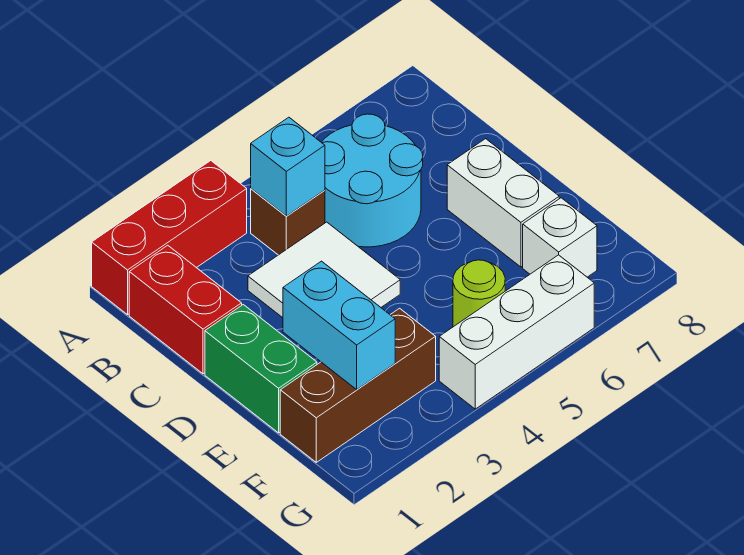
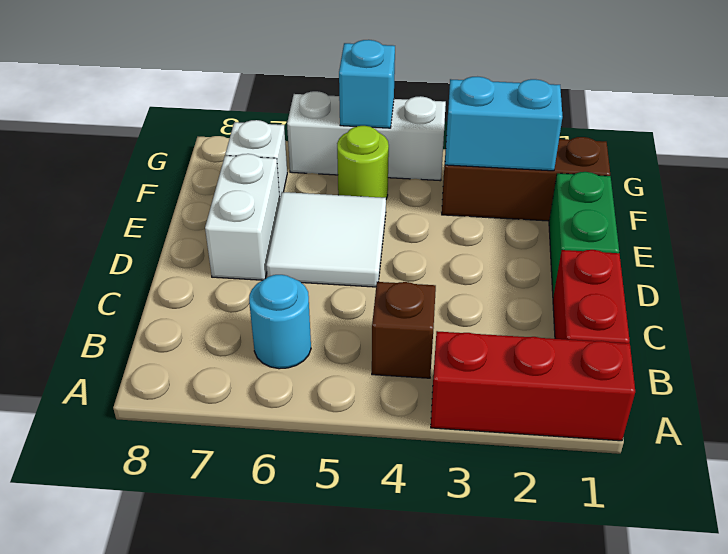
cyan 1x1 brick [251,117,325,216] -> cyan 1x1 brick moved to [339,40,395,128]
cyan 2x2 round brick [321,114,423,247] -> cyan 1x1 round brick [249,275,311,369]
white 2x2 tile [248,222,400,318] -> white 2x2 tile moved to [266,192,386,287]
cyan 1x2 brick [283,261,395,389] -> cyan 1x2 brick turned to [445,77,563,171]

